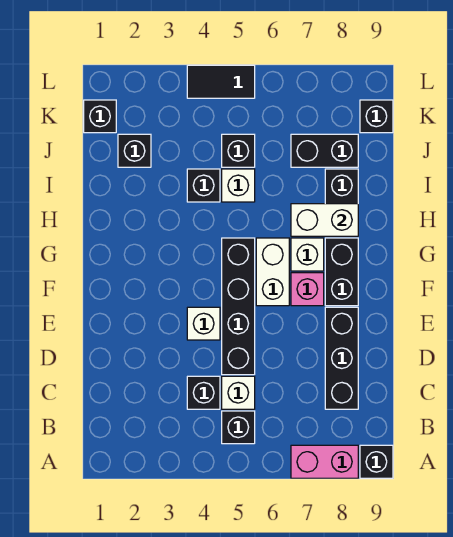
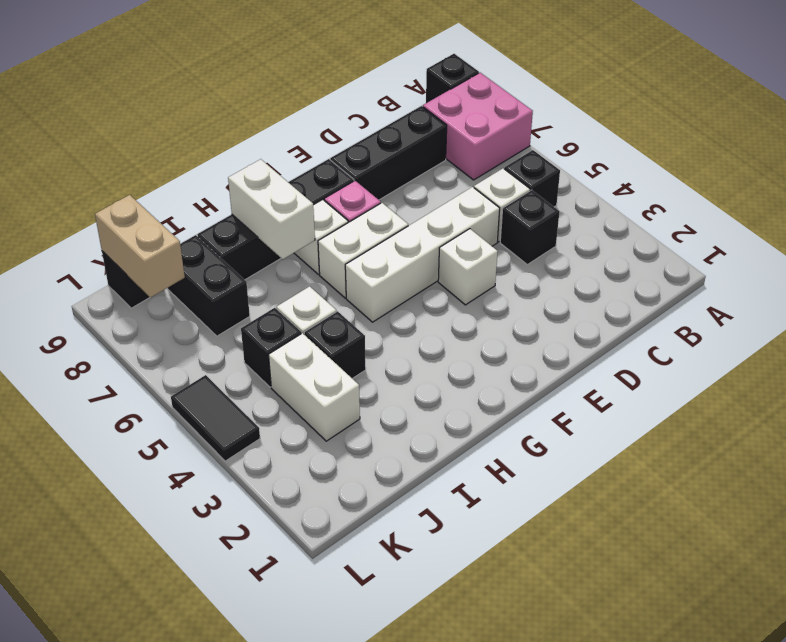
pink 1x2 brick [291,445,358,478] -> pink 2x2 brick [423,73,533,180]
black 1x4 brick [222,238,255,375] -> white 1x4 brick [345,187,500,322]
black 1x1 brick [118,134,151,167] -> none
none -> white 1x2 brick [269,333,360,441]
black 1x1 brick [84,100,116,133] -> none
none -> tan 1x2 brick [95,195,185,297]

